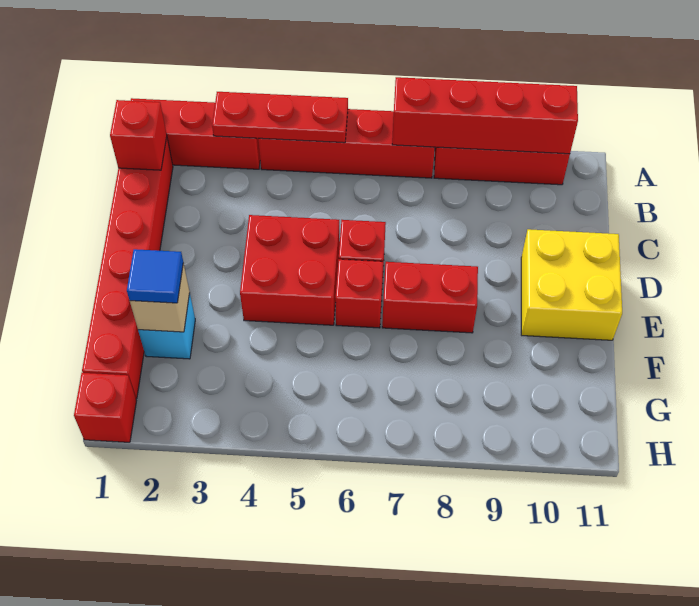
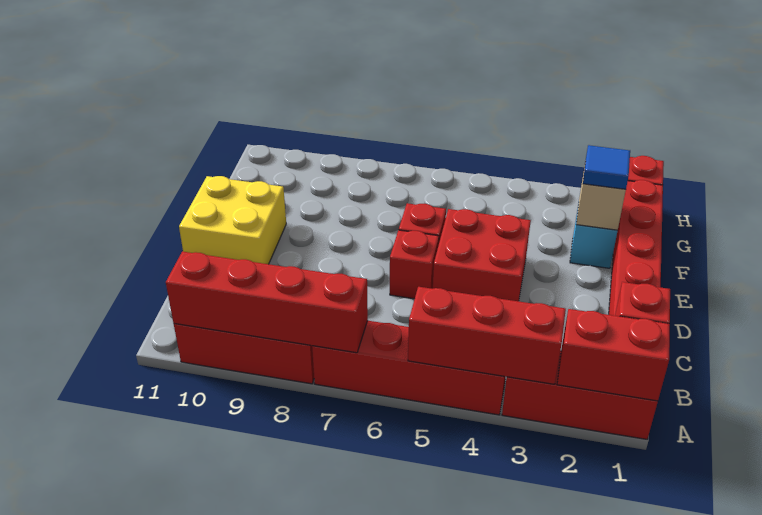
red 1x3 plate [212,92,348,143] -> red 1x3 brick [408,287,566,384]
red 1x2 brick [382,262,478,333] -> red 1x2 brick moved to [557,309,670,401]

